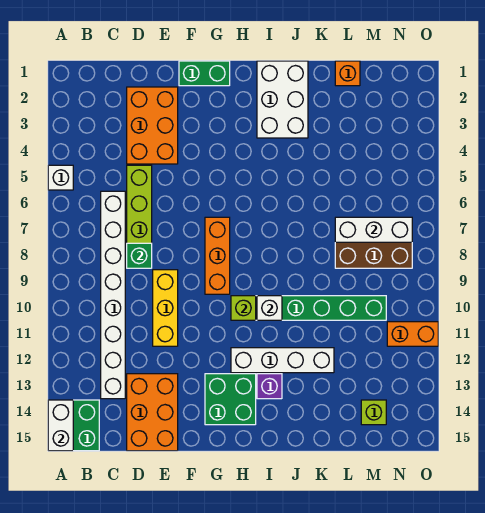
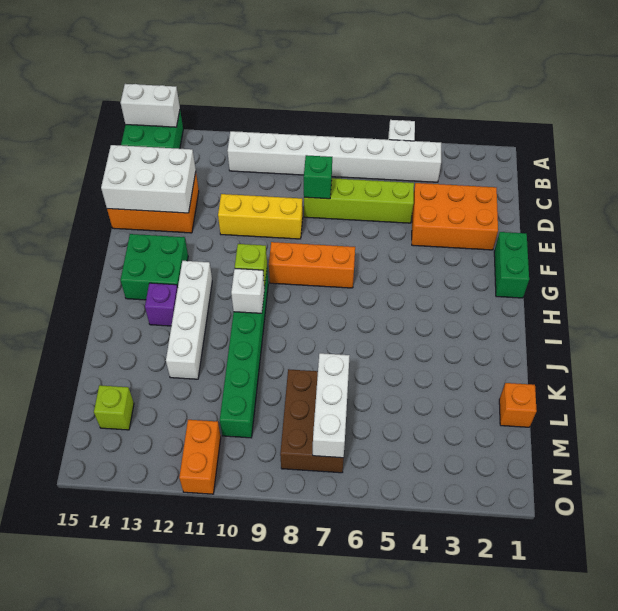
white 1x8 brick [101,191,125,399] -> white 1x8 brick moved to [227,131,441,182]
white 2x3 brick [257,61,308,138] -> white 2x3 brick moved to [101,145,196,213]

